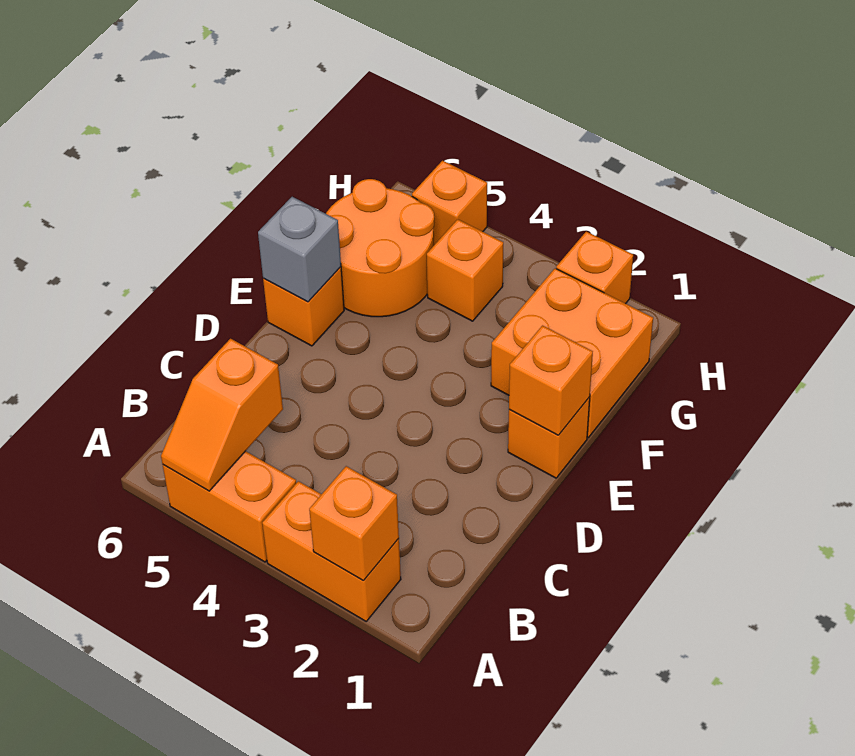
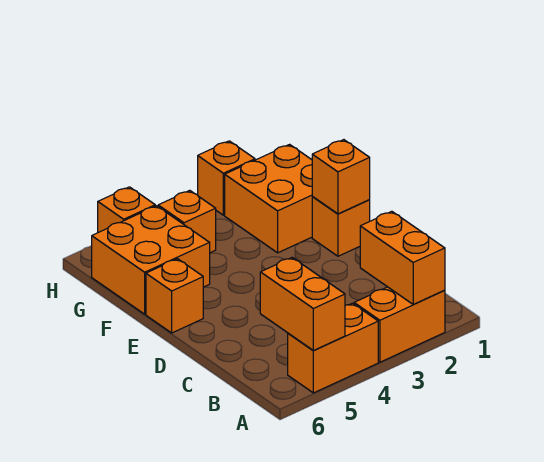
orange 1x1 brick [309,466,399,580] -> orange 1x2 brick [360,211,445,304]
orange 1x2 slope [161,339,283,491] -> orange 1x2 brick [260,258,345,350]
grey 1x1 brick [258,197,341,302] -> none
orange 2x2 round brick [326,179,434,317] -> orange 2x2 brick [92,206,210,314]

